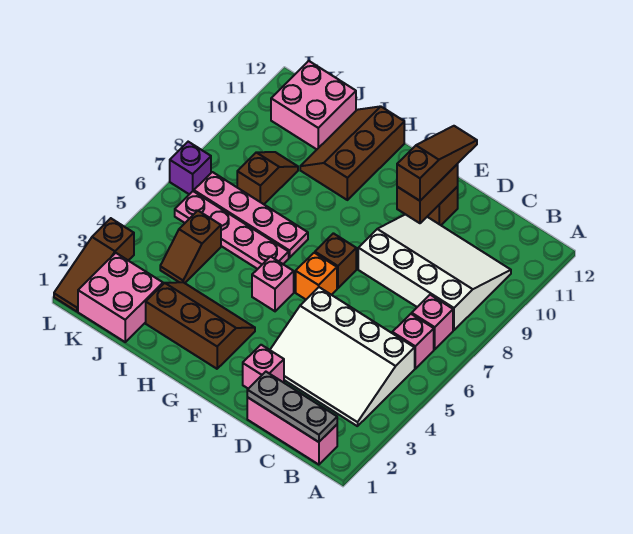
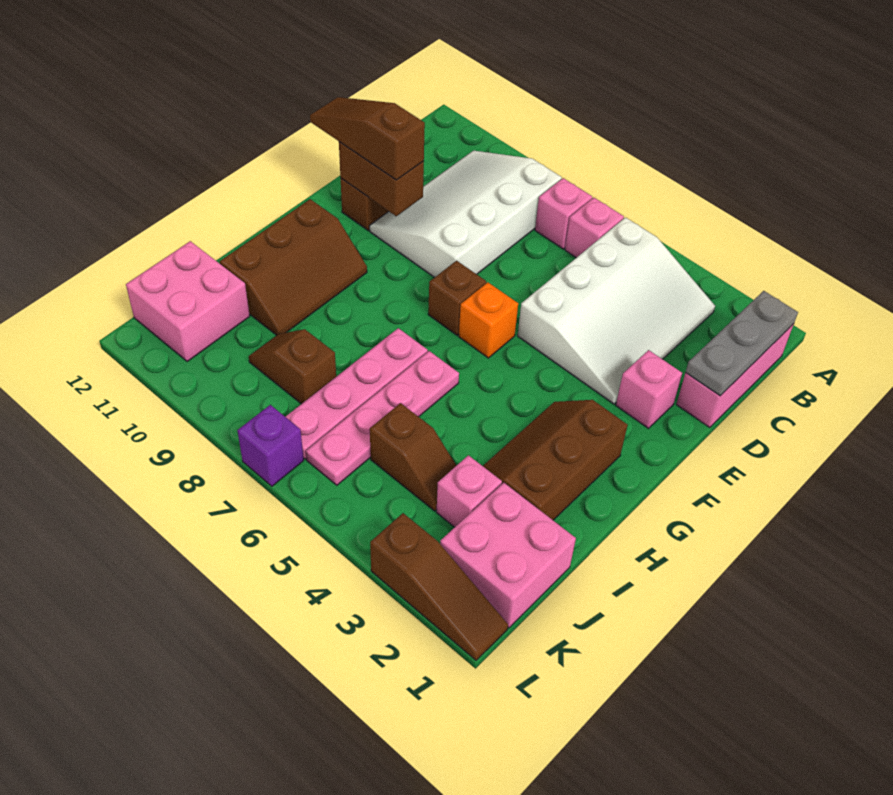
pink 1x1 brick [252,256,294,311] -> pink 1x1 brick moved to [436,455,502,527]
brown 2x3 slope [300,106,404,200] -> brown 2x3 slope turned to [220,199,367,335]

